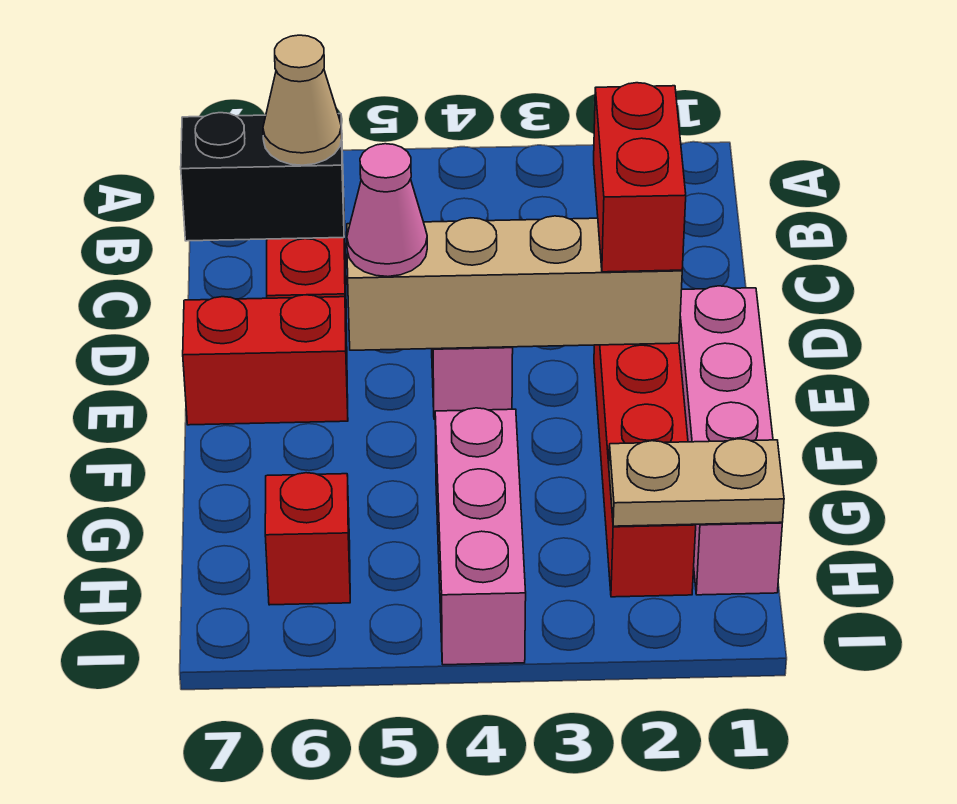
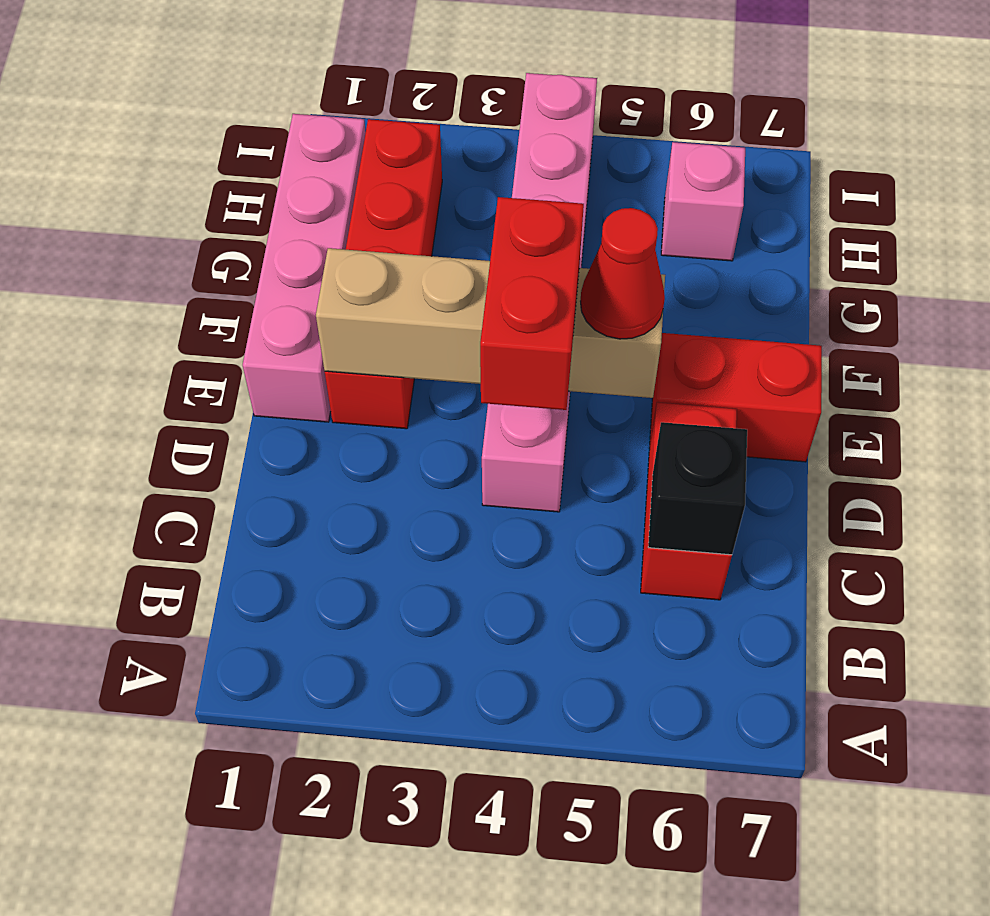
black 1x2 brick [181,113,344,241] -> black 1x1 brick [648,422,747,555]
tan 1x1 cone [263,35,342,165] -> none
red 1x2 brick [594,83,686,272] -> red 1x2 brick moved to [480,197,584,410]
pink 1x1 cone [347,144,427,277] -> red 1x1 cone [581,208,665,339]
tan 1x2 plate [609,439,784,526] -> none
red 1x1 brick [265,473,350,605] -> pink 1x1 brick [661,142,745,261]

